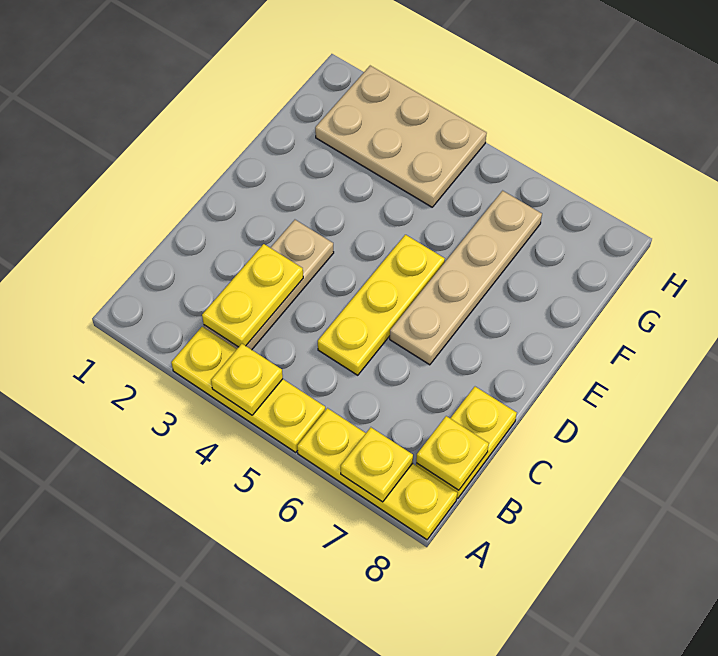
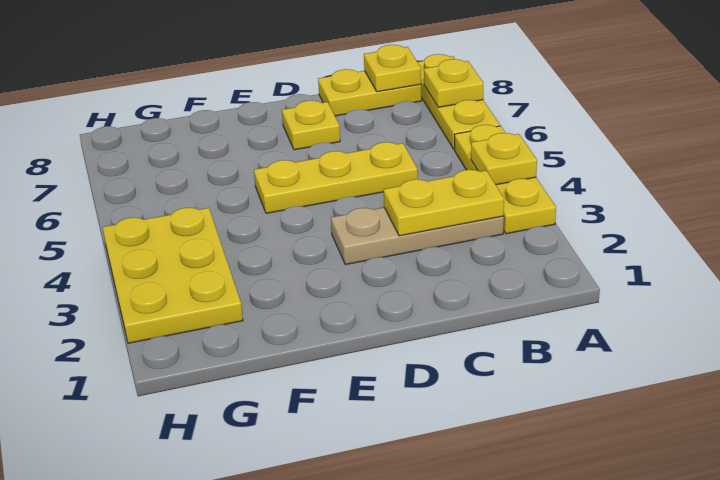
tan 1x4 plate [390,191,542,365] -> none
none -> yellow 1x1 plate [282,101,340,150]
tan 2x3 plate [315,66,487,207] -> yellow 2x3 plate [103,208,243,343]

